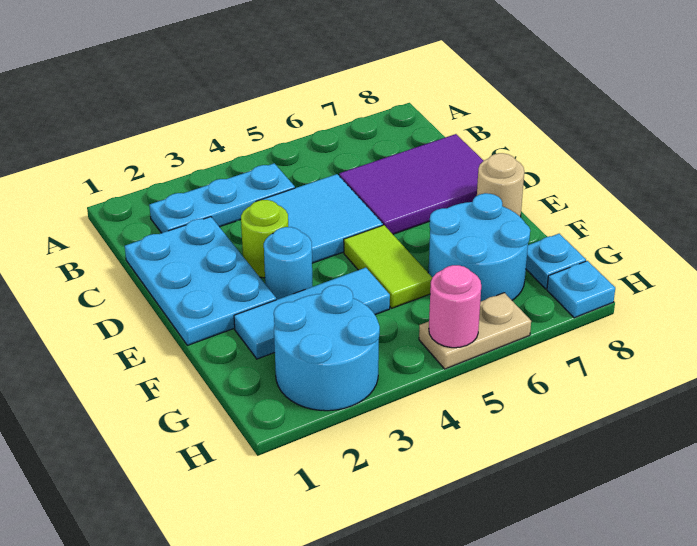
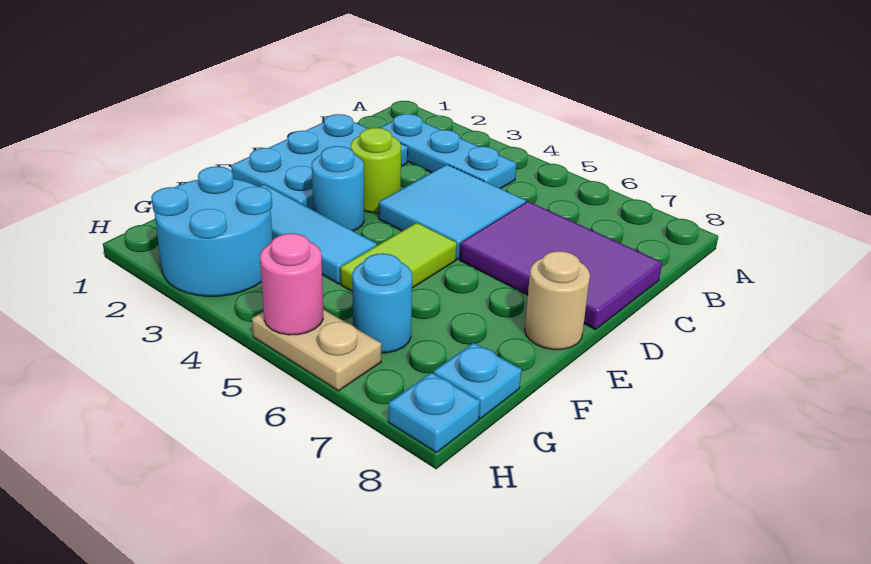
cyan 2x2 round brick [428,193,530,302] -> cyan 1x1 round brick [352,254,412,353]

